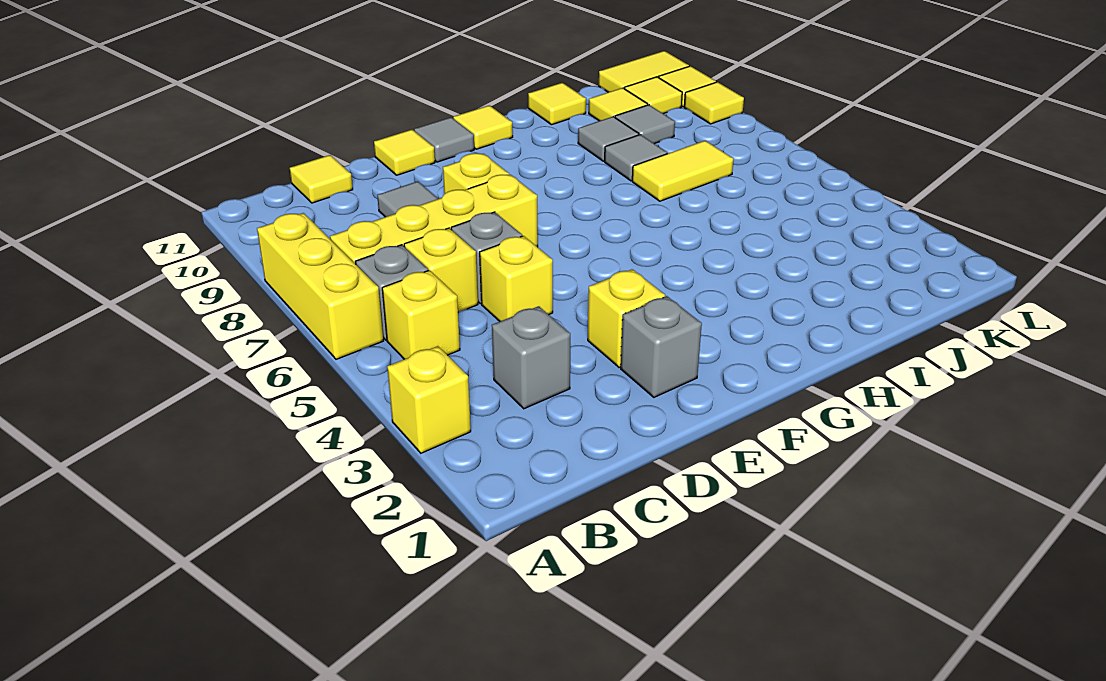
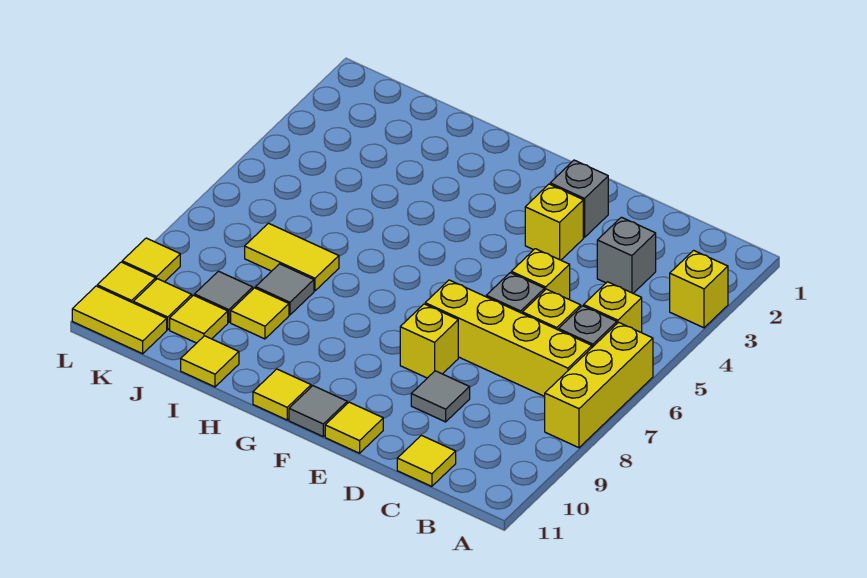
grey 1x1 tile [578,117,639,161] -> yellow 1x1 tile [231,288,289,339]

